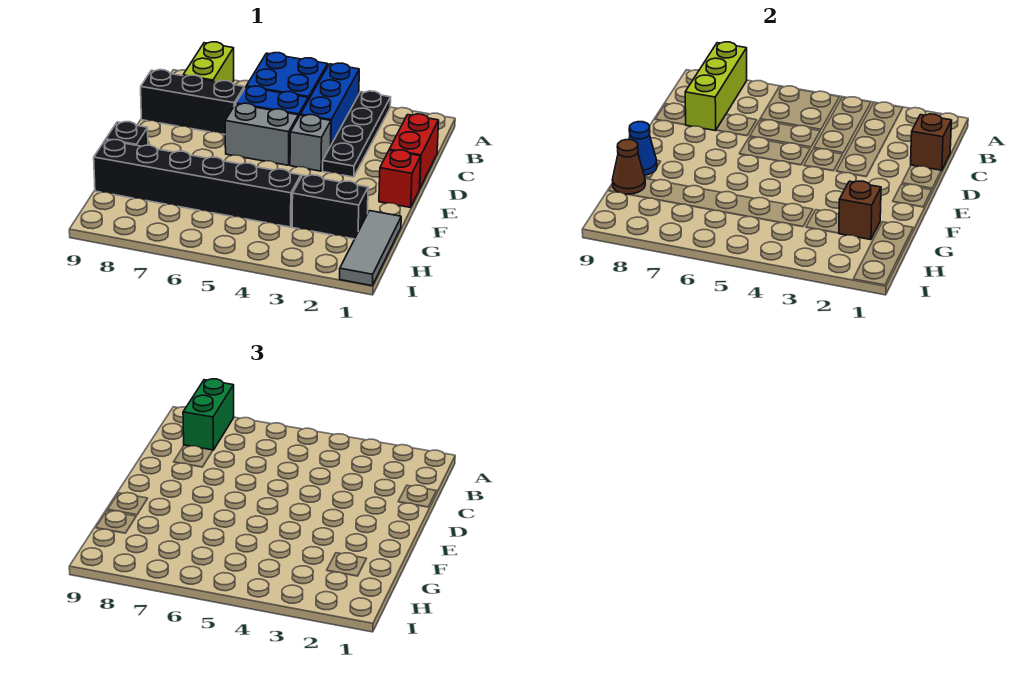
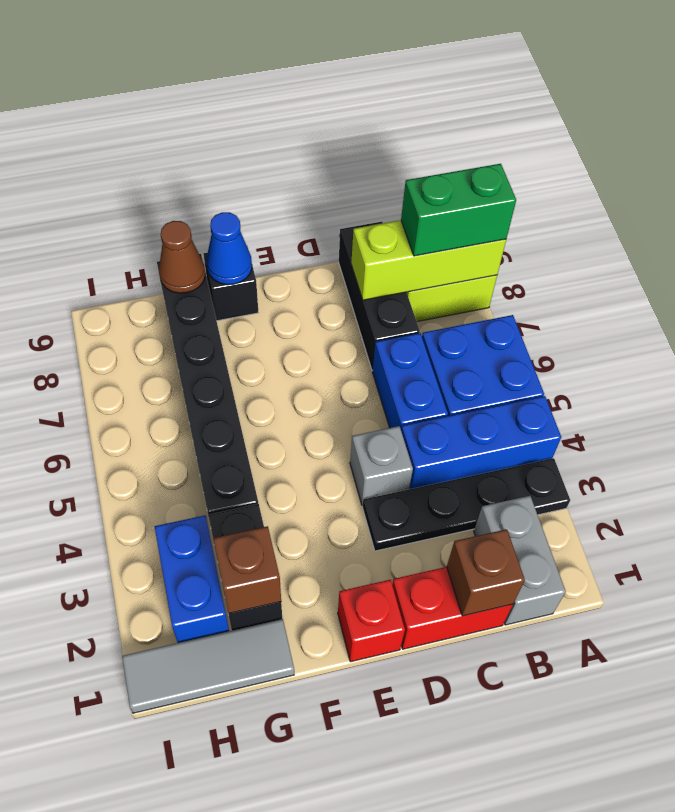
grey 1x2 brick [225,103,298,165] -> grey 1x2 brick moved to [474,496,566,625]
none -> blue 1x2 brick [155,516,229,643]

